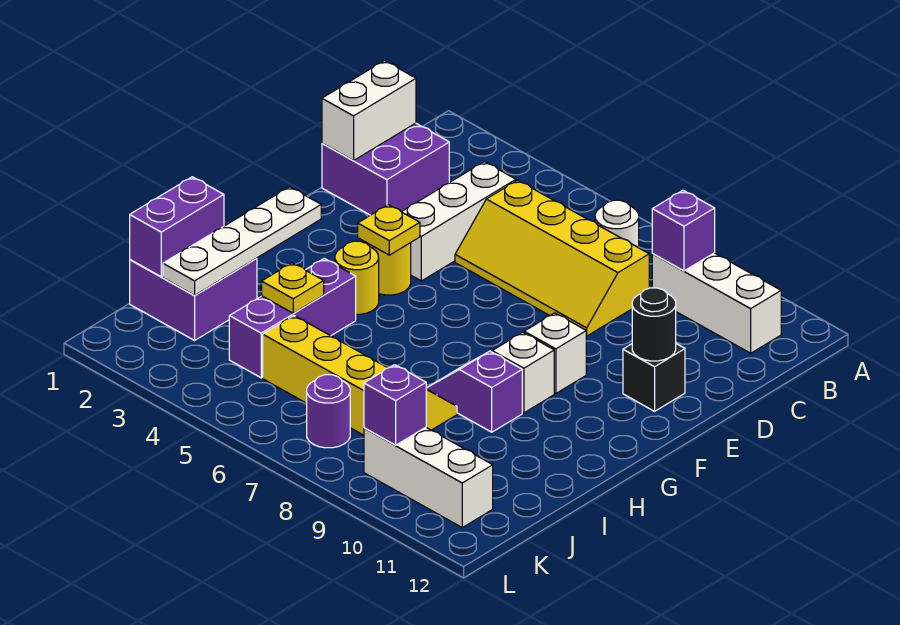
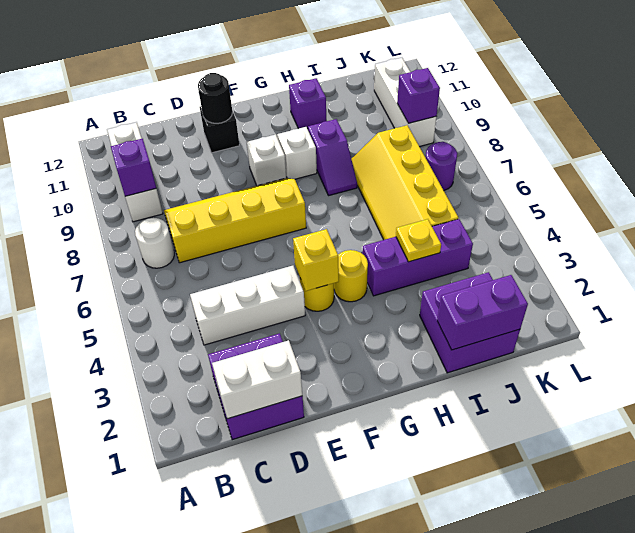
yellow 2x4 slope [455,180,649,336] -> yellow 2x4 slope turned to [164,178,306,263]
yellow 1x1 plate [358,205,420,255] -> yellow 1x1 brick [293,229,339,291]
white 1x4 plate [163,187,321,295] -> none
none -> purple 1x1 brick [289,78,326,129]

